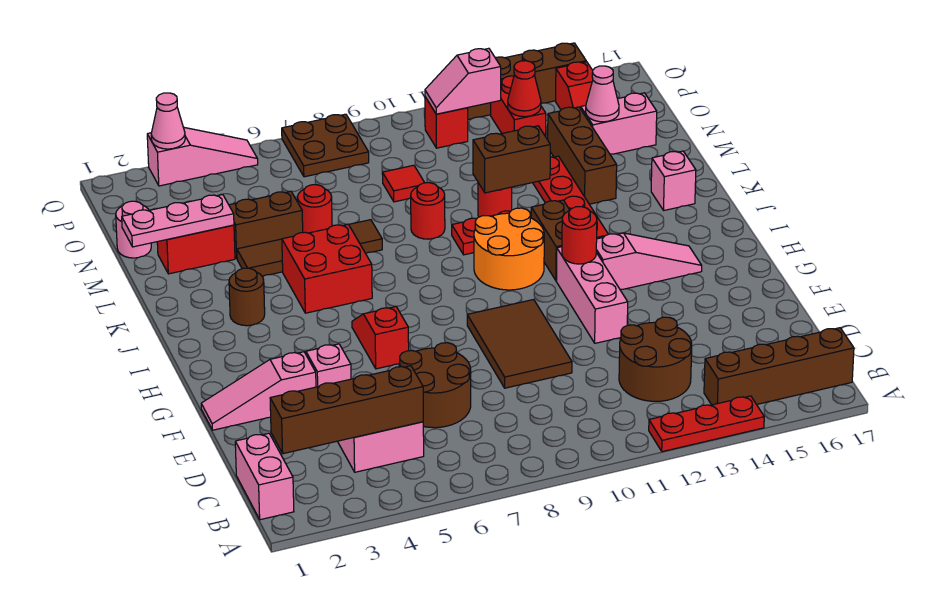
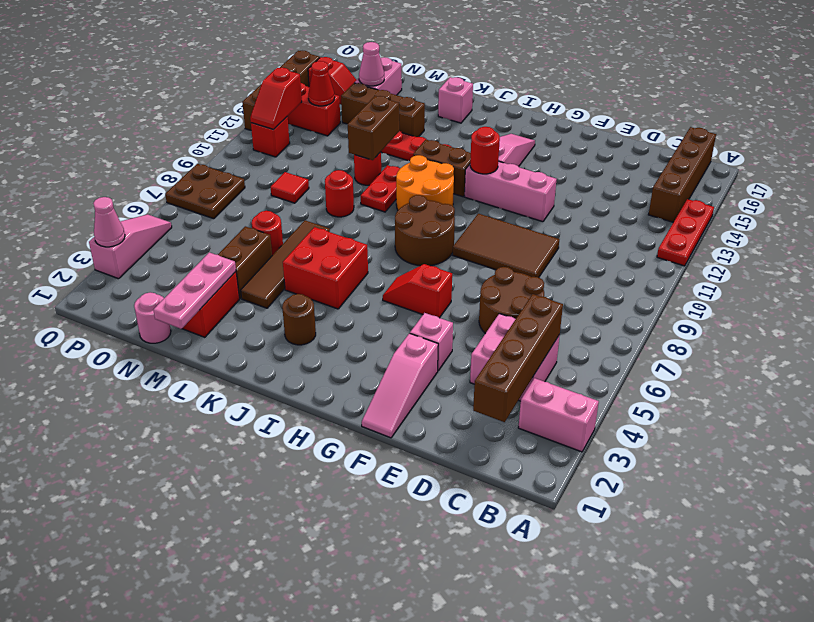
pink 1x2 brick [235,433,294,520] -> pink 1x2 brick moved to [518,378,599,452]
brown 2x2 round brick [619,317,692,401] -> brown 2x2 round brick moved to [395,195,455,266]
pink 1x2 slope [425,48,501,114] -> red 1x2 slope [250,67,302,130]

